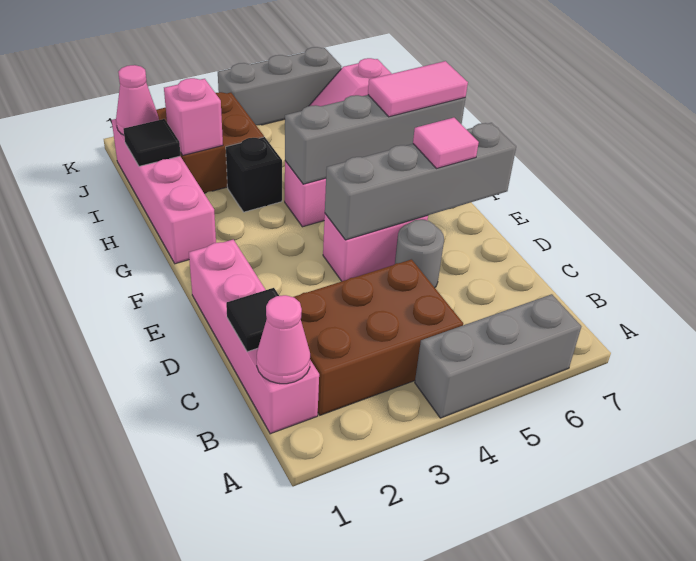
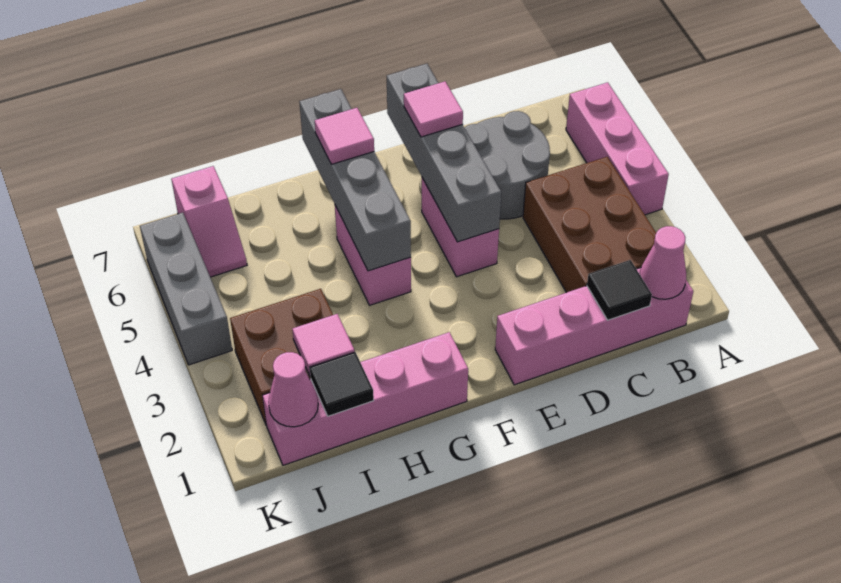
grey 1x3 brick [415,294,581,418] -> pink 1x3 brick [566,82,669,215]
grey 1x1 round brick [395,219,444,288] -> grey 2x2 round brick [465,111,550,219]
pink 1x2 tile [368,61,468,117] -> pink 1x1 tile [315,108,374,164]
black 1x1 brick [226,137,282,212] -> none
pink 1x1 brick [164,78,223,155] -> pink 1x1 tile [292,314,355,375]

